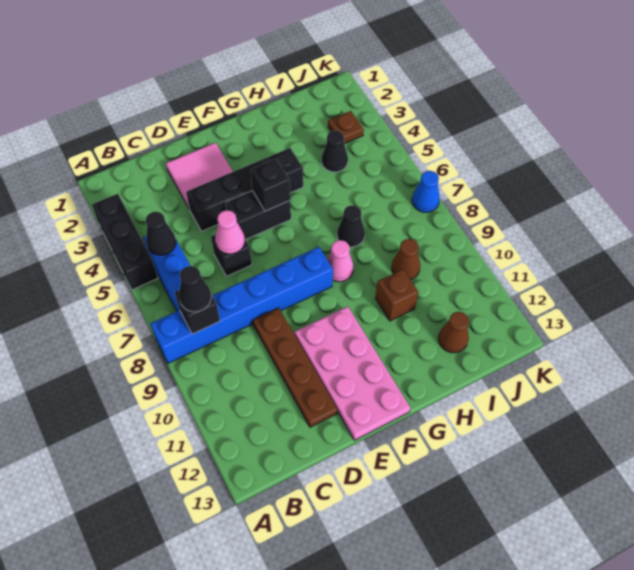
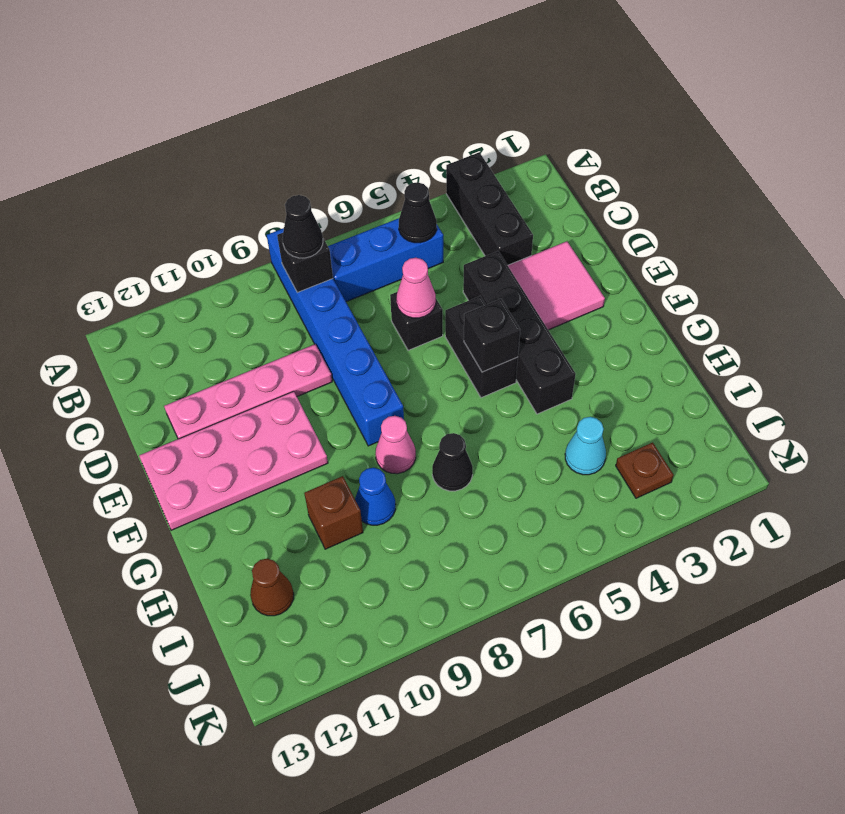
black 1x3 brick [92,194,158,290] -> black 1x3 brick turned to [446,152,533,265]
brown 1x4 plate [253,308,337,427] -> pink 1x4 plate [164,344,332,439]
black 1x1 cone [322,130,348,172] -> cyan 1x1 cone [565,417,606,475]
brown 1x1 cone [392,239,420,280] -> none
blue 1x1 cone [412,171,440,212] -> blue 1x1 cone moved to [355,468,396,525]

